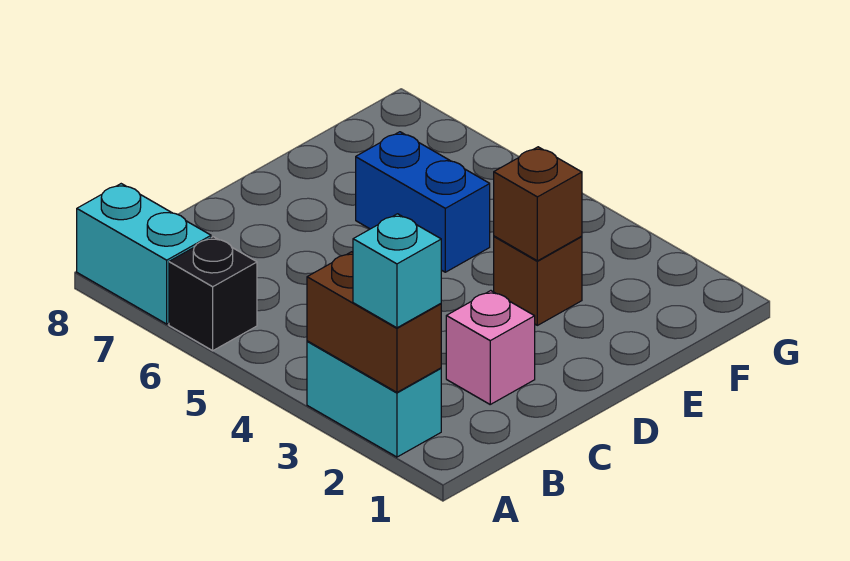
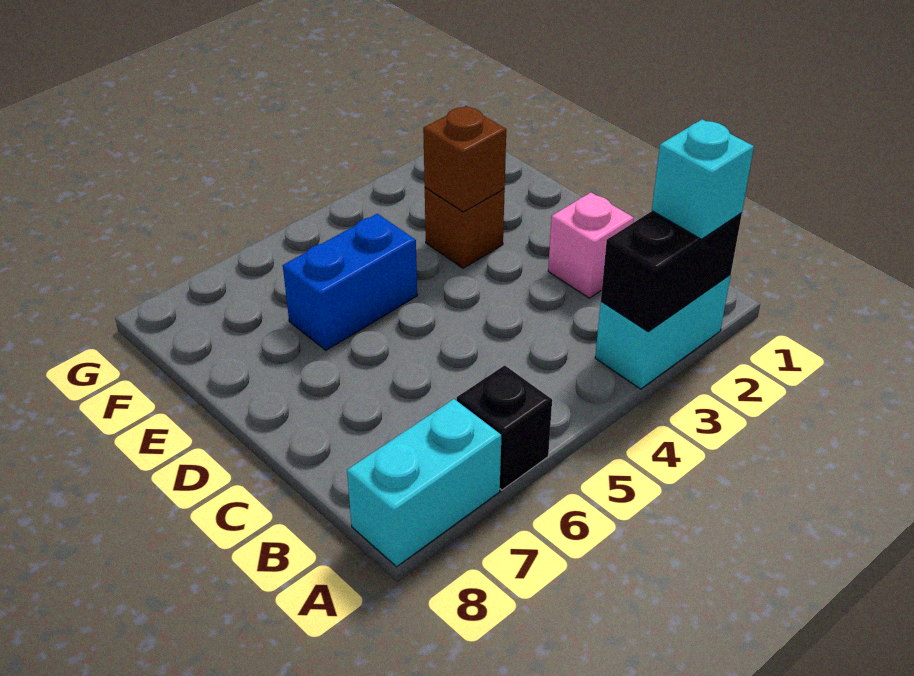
brown 1x2 brick [307,252,441,392] -> black 1x2 brick [601,211,742,331]

